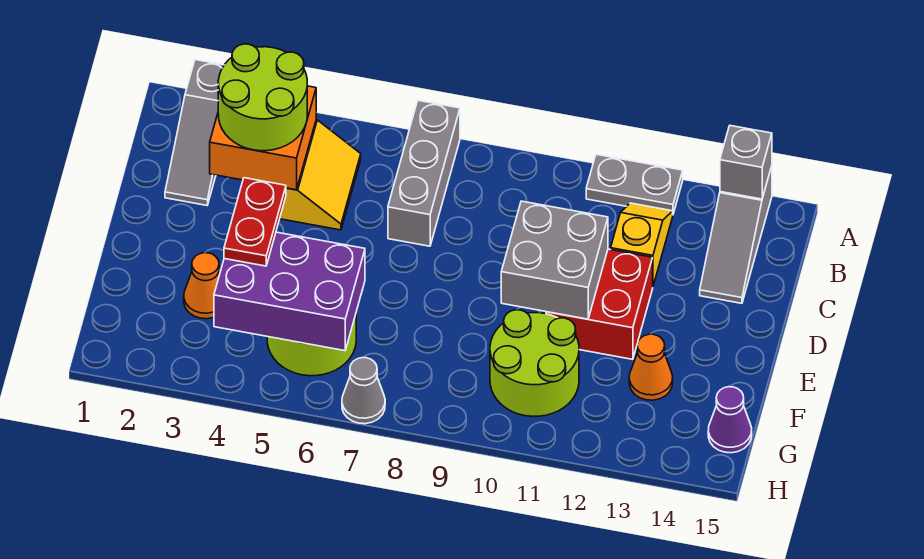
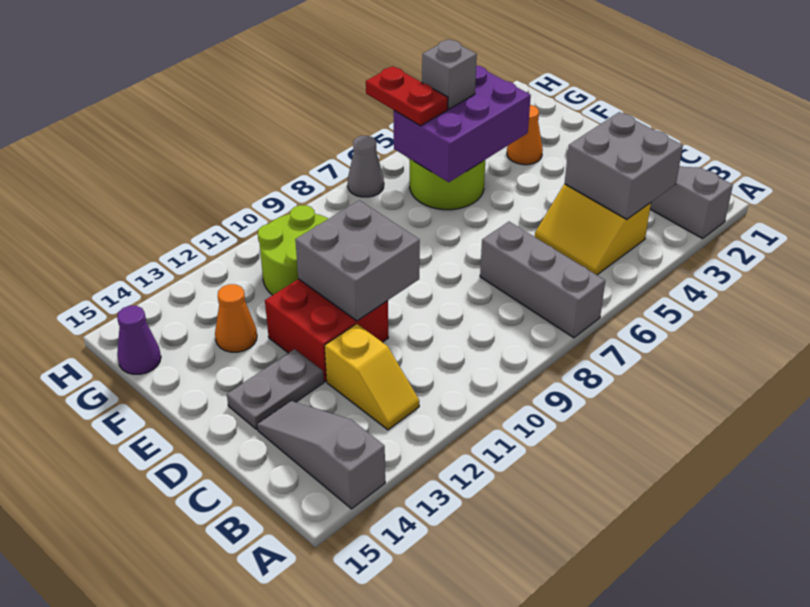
grey 1x2 plate [586,154,683,214] -> grey 1x2 plate moved to [227,349,324,429]
grey 1x1 brick [720,126,772,199] -> grey 1x1 brick moved to [422,39,477,109]
orange 2x2 brick [210,86,316,190] -> grey 2x2 brick [565,112,683,219]
lime 2x2 round brick [218,44,307,151] -> none
red 1x2 plate [224,178,286,266] -> red 1x2 plate moved to [366,66,448,126]

